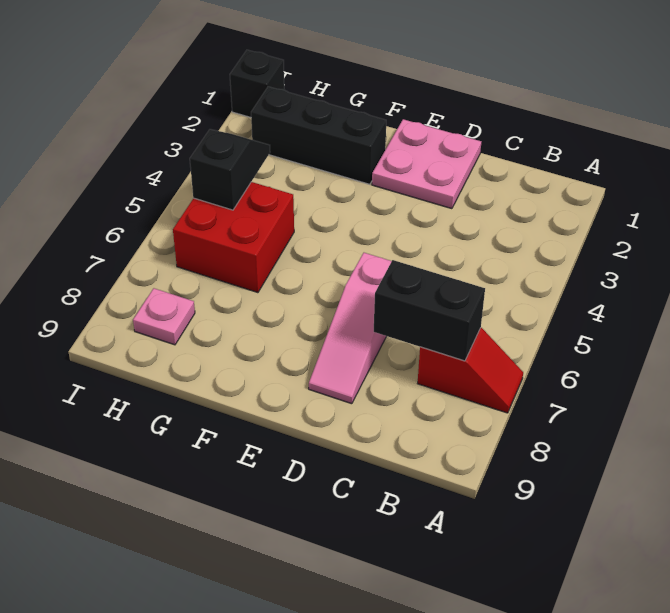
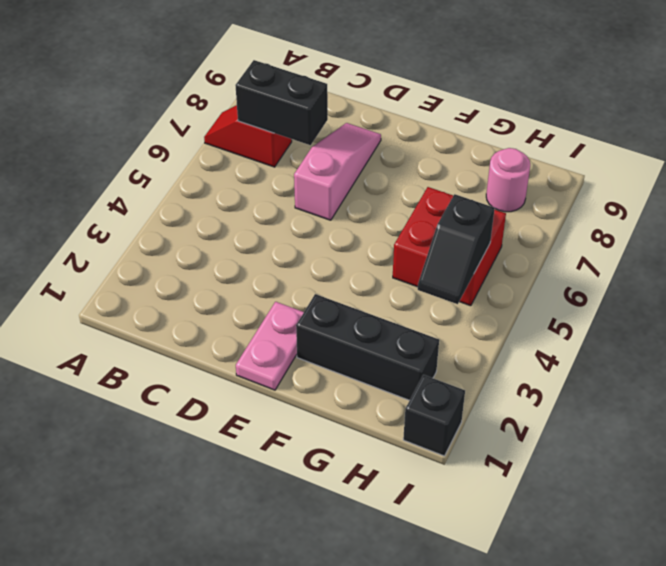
pink 2x2 plate [372,119,481,209] -> pink 1x2 plate [236,302,304,390]
pink 1x1 plate [133,288,195,345] -> pink 1x1 round brick [486,148,530,212]

